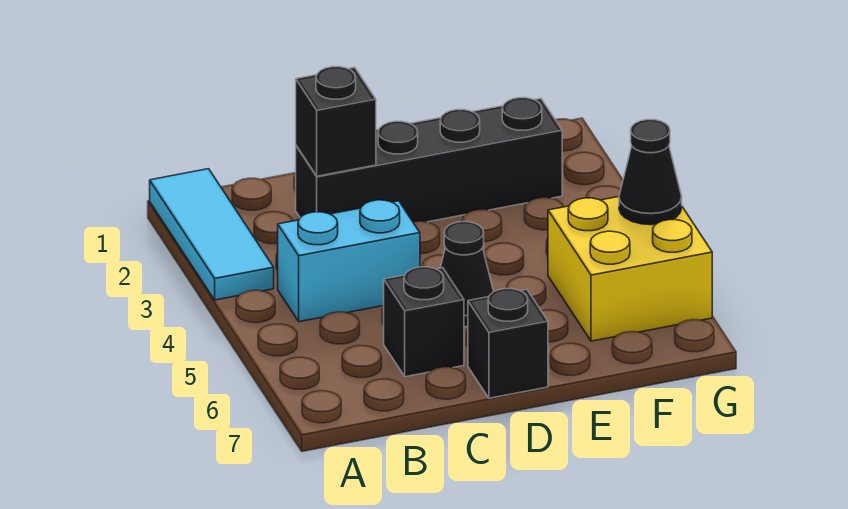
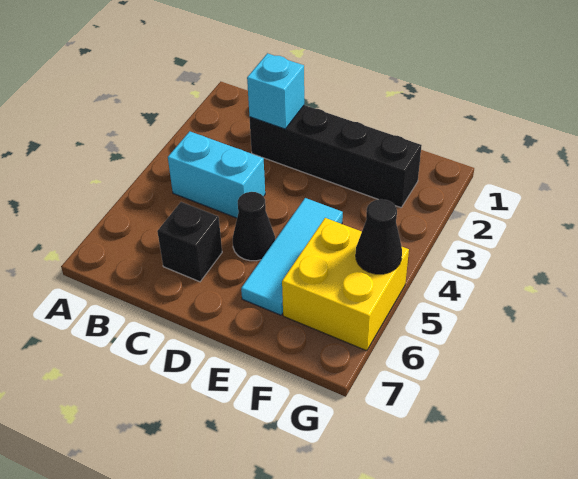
cyan 1x3 tile [150,169,274,300] -> cyan 1x3 tile moved to [241,198,343,315]
black 1x1 brick [296,67,376,176] -> cyan 1x1 brick [247,53,304,129]
black 1x1 brick [468,288,548,398] -> none

